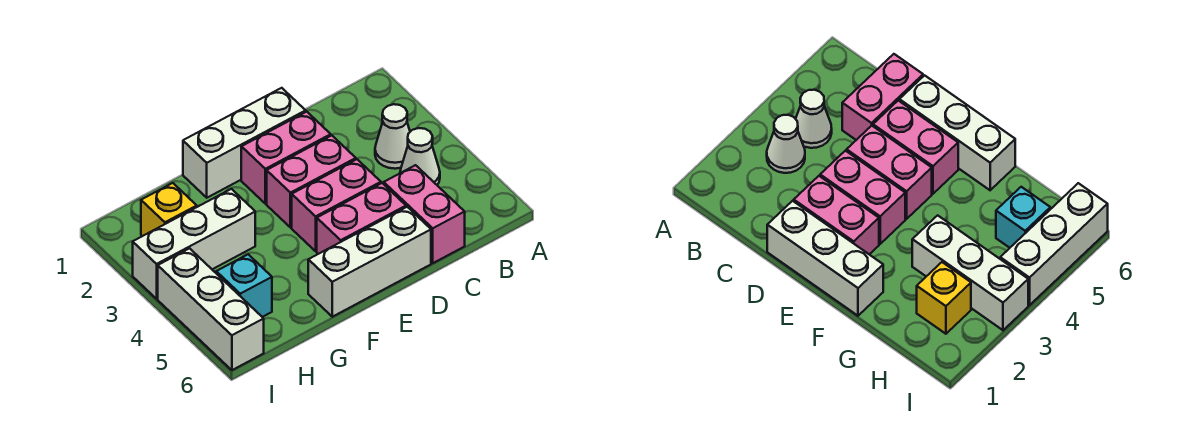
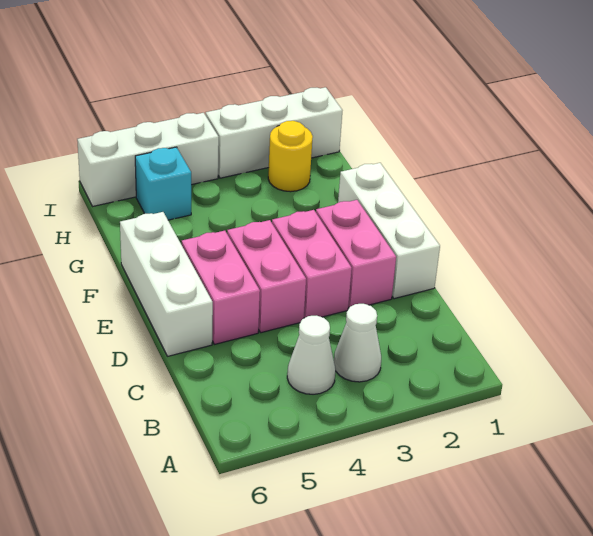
pink 1x2 brick [384,165,465,263] -> none
white 1x3 brick [133,189,255,299] -> white 1x3 brick turned to [206,87,342,178]
yellow 1x1 brick [141,183,197,236] -> yellow 1x1 round brick [268,121,313,192]

